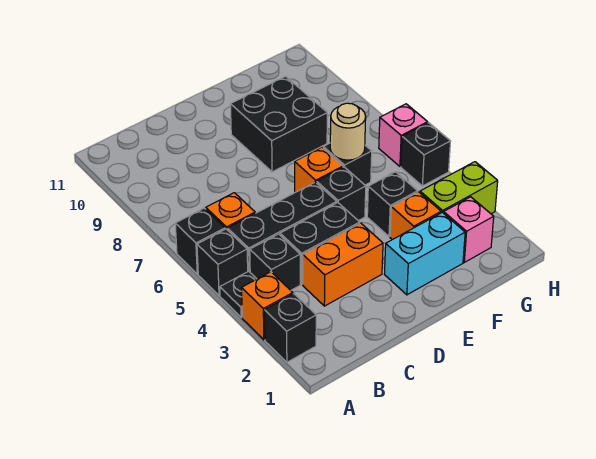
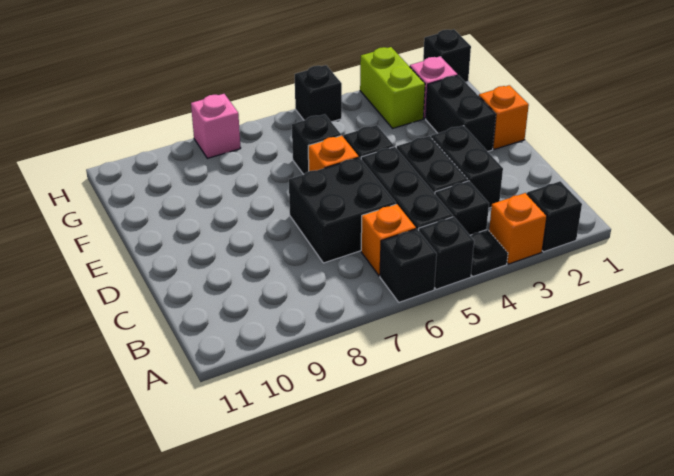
orange 1x2 brick [303,223,383,306] -> black 1x2 brick [431,126,503,208]
cyan 1x2 brick [384,212,465,295] -> black 1x2 brick [426,75,496,151]
black 2x2 brick [230,76,327,172] -> black 2x2 brick moved to [289,158,396,263]
orange 1x1 brick [390,192,441,240] -> orange 1x1 brick moved to [479,85,529,149]
black 1x1 brick [367,172,418,237] -> black 1x1 brick moved to [423,29,471,82]
tan 1x1 round brick [330,103,366,160] -> none
pink 1x1 brick [379,104,428,166] -> pink 1x1 brick moved to [191,94,241,158]

